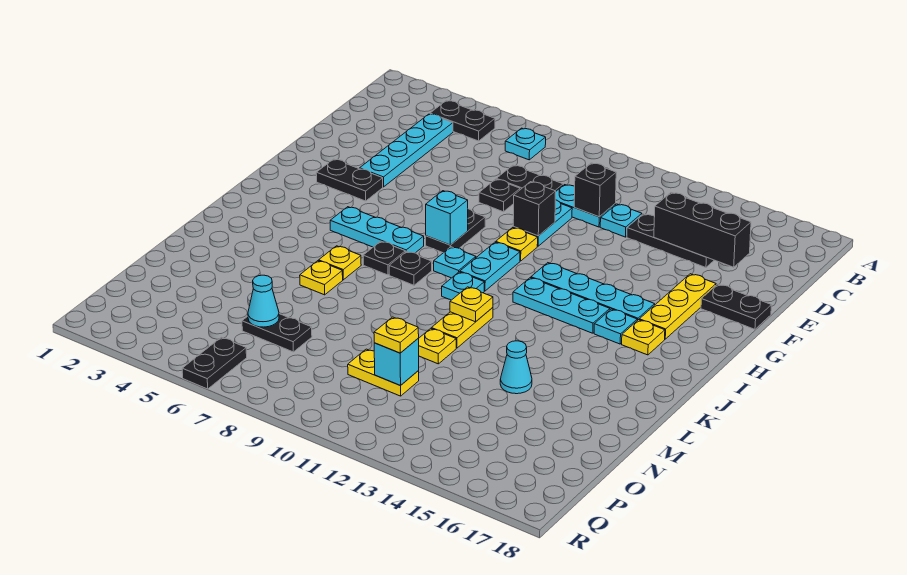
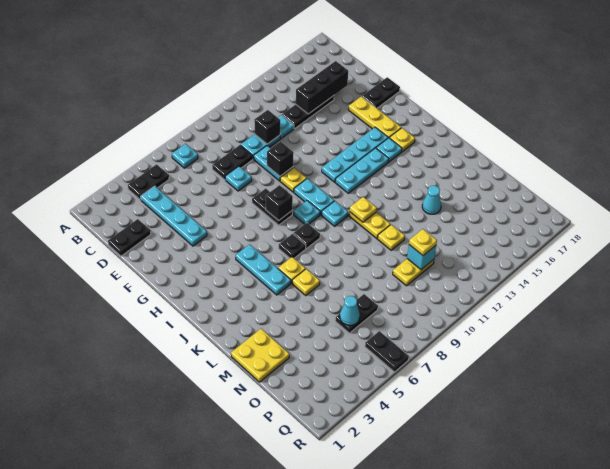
black 1x1 plate [479,179,520,212] -> cyan 1x1 plate [225,166,252,191]
black 1x2 plate [316,159,383,201] -> black 1x2 plate moved to [108,219,151,256]
cyan 1x1 brick [426,191,468,245] -> black 1x1 brick [266,185,293,221]
cyan 1x3 plate [330,207,424,253] -> cyan 1x3 plate turned to [236,244,291,295]
none -> yellow 2x2 plate [231,329,289,382]

